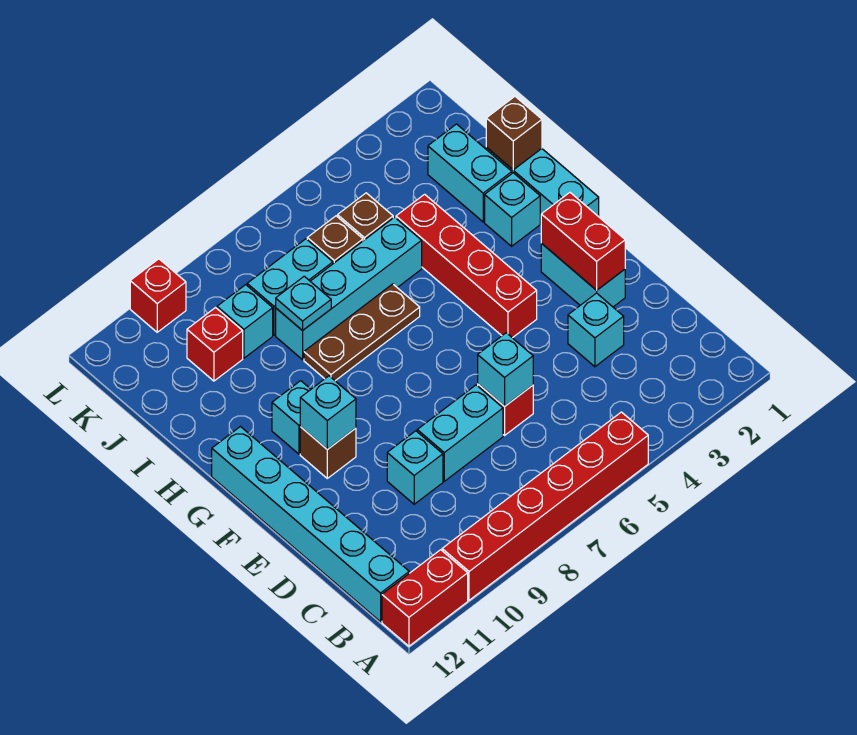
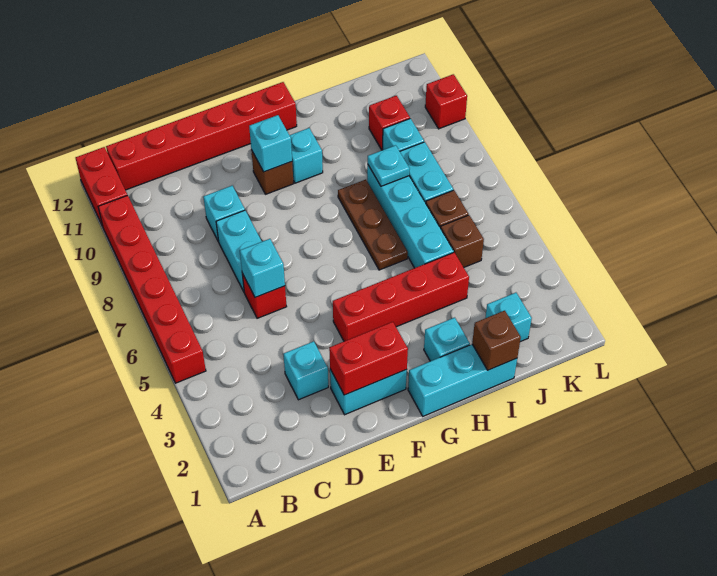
cyan 1x6 brick [212,427,409,622] -> red 1x6 brick [106,82,297,190]
cyan 1x2 brick [428,124,512,222] -> cyan 1x1 brick [485,293,532,342]

